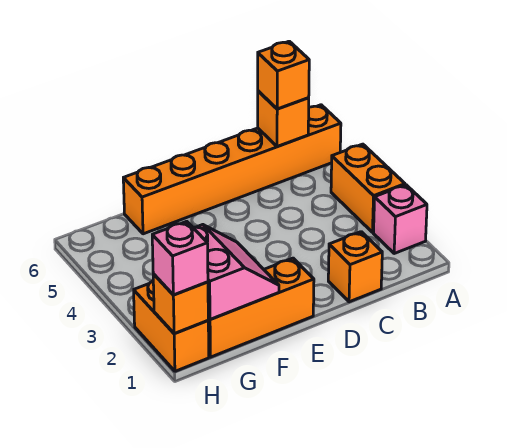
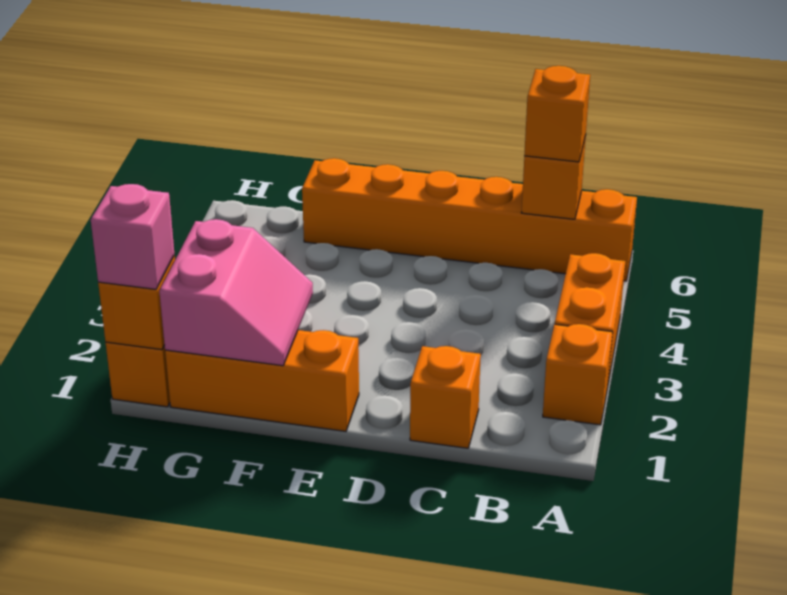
pink 1x1 brick [374,185,427,253] -> orange 1x1 brick [543,324,613,425]

